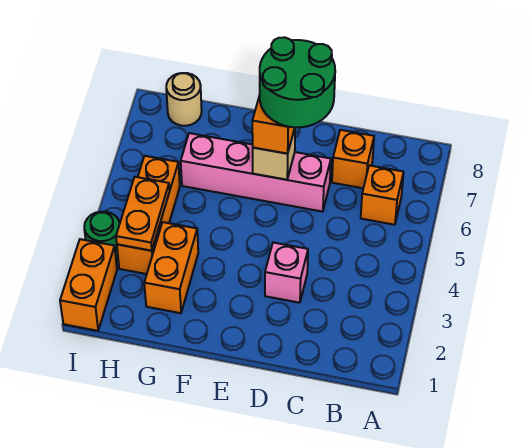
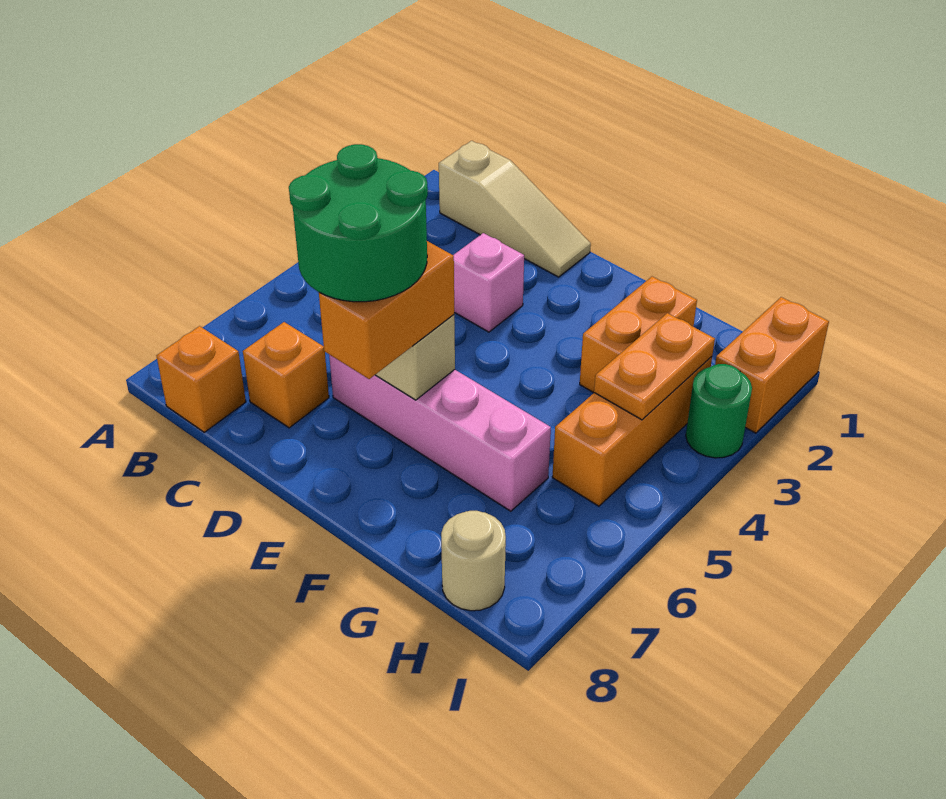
none -> tan 1x3 slope [439,141,591,277]
orange 1x1 brick [361,165,404,225] -> orange 1x1 brick moved to [157,326,246,432]

